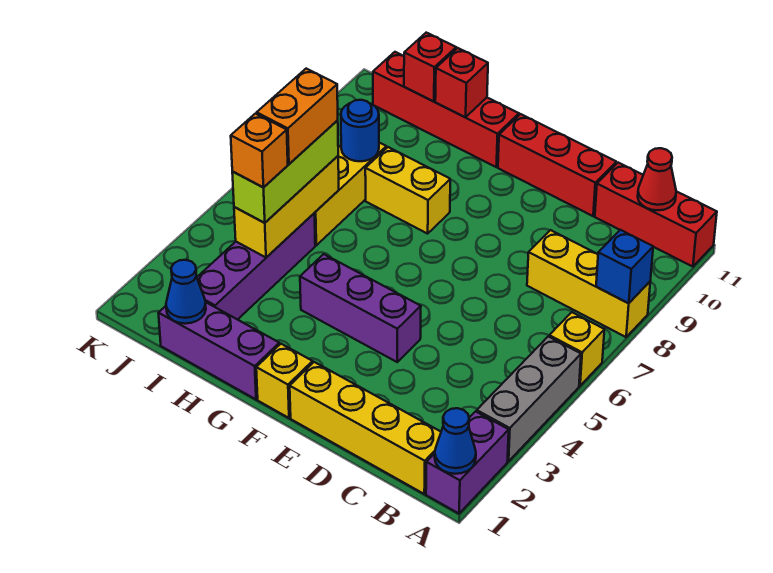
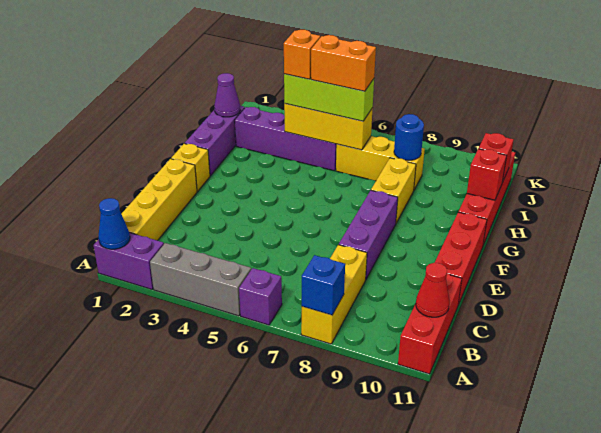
yellow 1x1 brick [549,312,604,386] -> purple 1x1 brick [239,268,282,325]
purple 1x3 brick [300,254,421,362] -> purple 1x3 brick moved to [339,190,398,279]
blue 1x1 cone [166,260,206,324] -> purple 1x1 cone [215,73,240,117]

